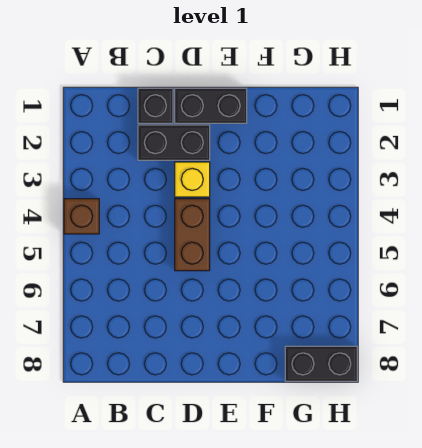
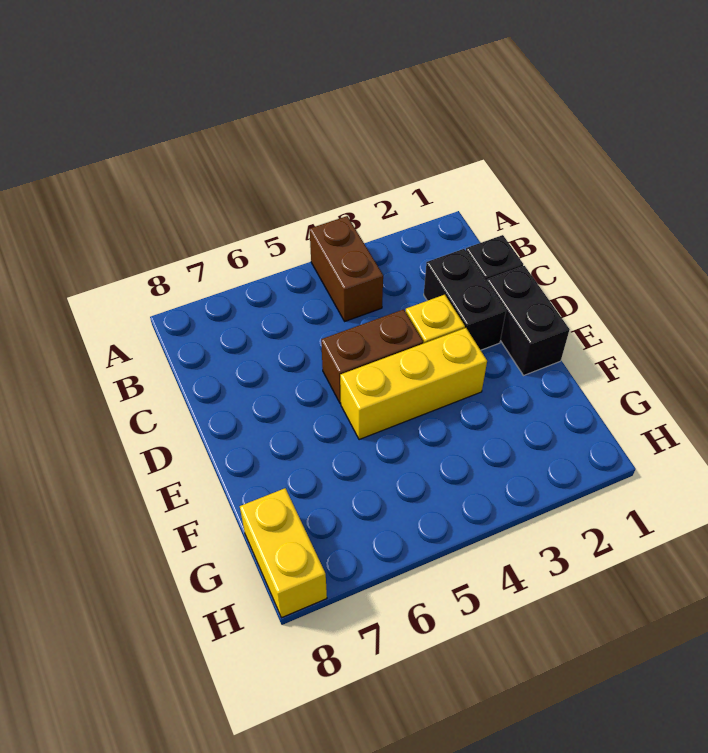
brown 1x1 brick [64,199,99,234] -> brown 1x2 brick [310,216,383,321]
none -> yellow 1x3 brick [340,328,487,440]
black 1x2 brick [285,346,357,381] -> yellow 1x2 brick [240,488,327,618]

